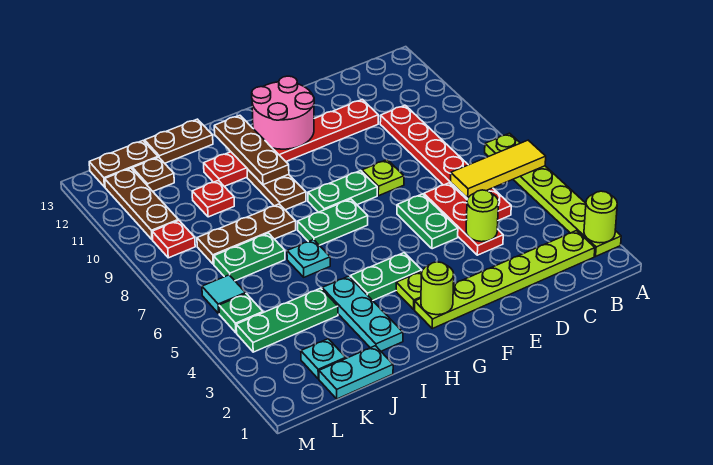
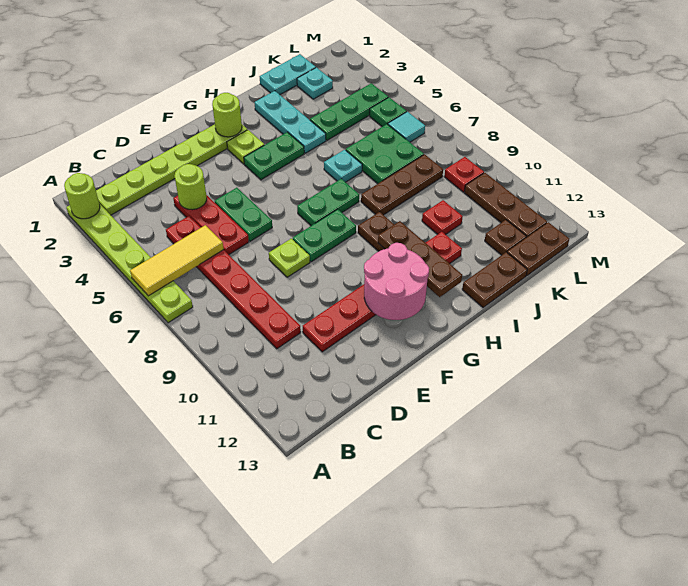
green 1x2 plate [214,233,285,281] -> green 2x2 plate [346,124,424,184]

